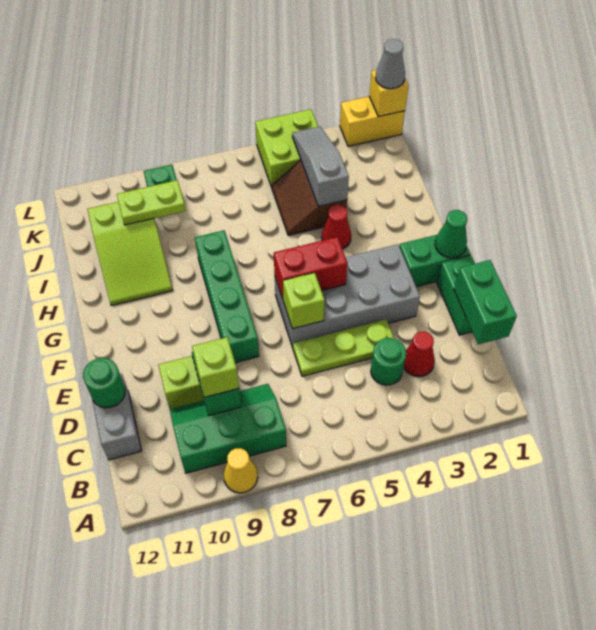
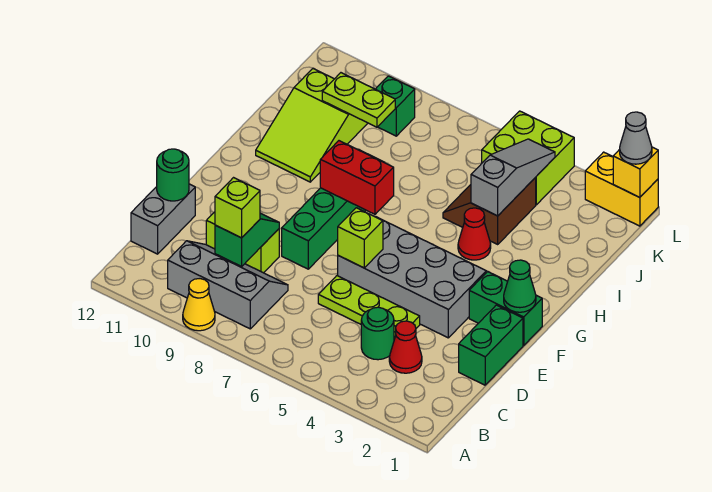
green 2x3 slope [170,384,286,473] -> grey 2x3 slope [168,241,288,329]
green 1x2 brick [454,260,517,344] -> none
red 1x2 brick [274,237,348,299] -> red 1x2 brick moved to [320,141,394,214]

